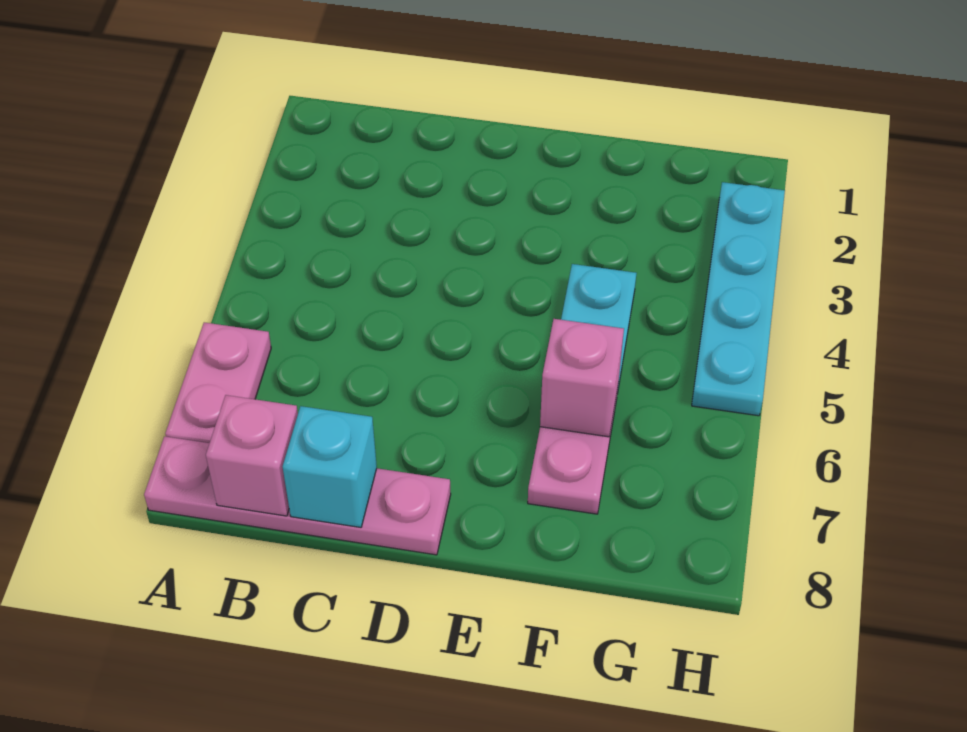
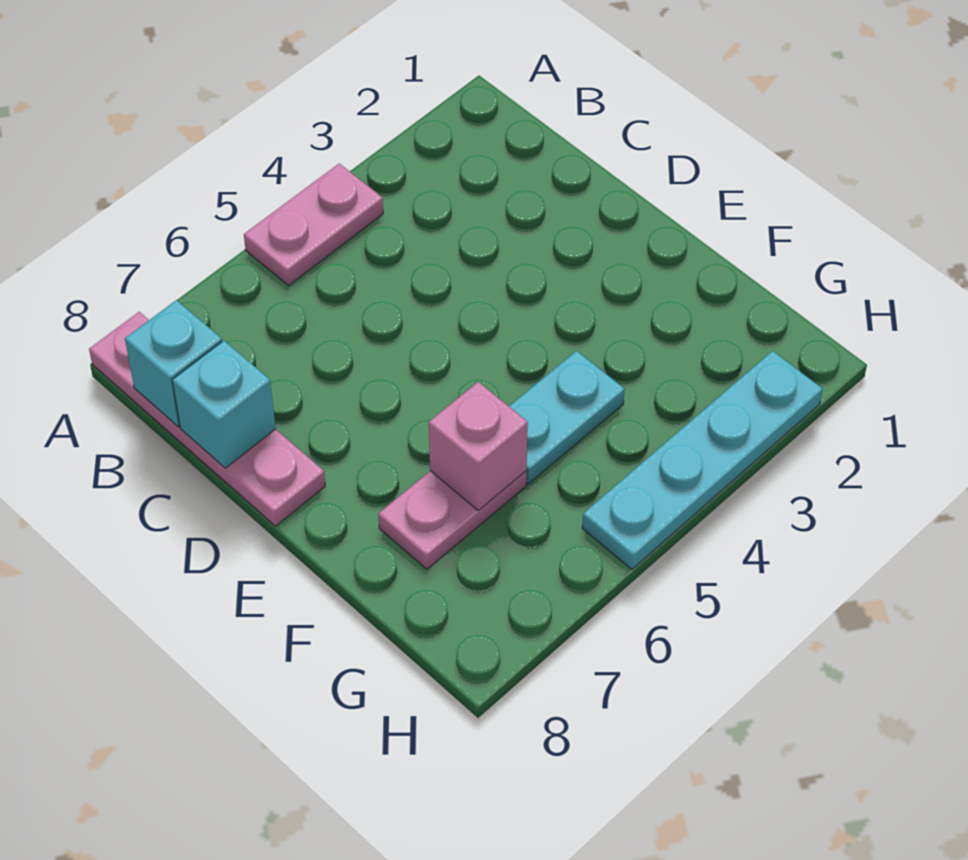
pink 1x2 plate [165,322,271,443] -> pink 1x2 plate moved to [244,164,383,286]
pink 1x1 brick [206,395,298,516] -> cyan 1x1 brick [125,300,222,427]

